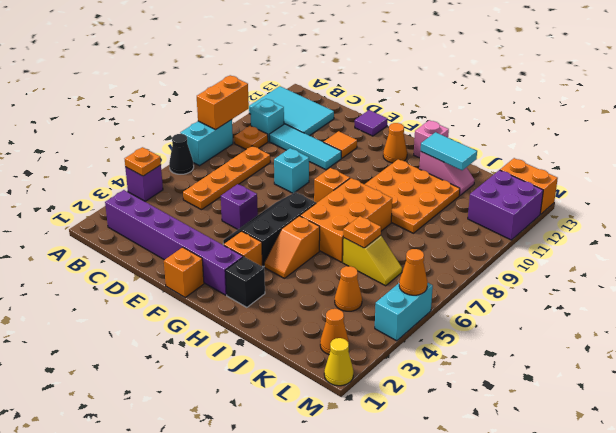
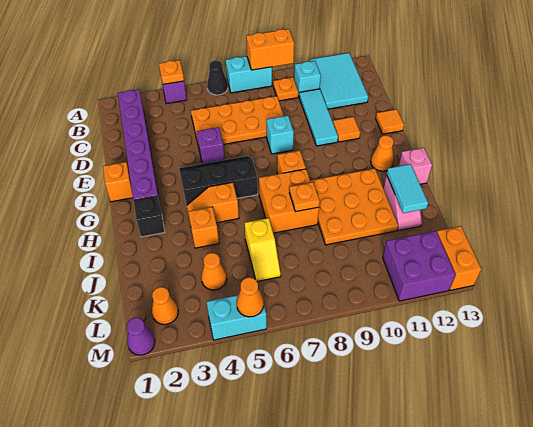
orange 1x4 plate [183,146,270,210] -> orange 2x4 plate [191,96,284,147]
purple 1x1 tile [355,110,387,136] -> orange 1x1 tile [376,109,404,134]
orange 1x1 brick [224,231,262,266] -> orange 1x1 brick moved to [188,207,219,248]
orange 2x3 brick [300,178,392,262] -> orange 2x2 brick [259,169,319,233]
orange 1x1 plate [343,216,381,248] -> orange 1x1 plate moved to [289,182,320,212]
yellow 1x1 cone [324,338,353,386] -> purple 1x1 cone [127,318,155,355]

